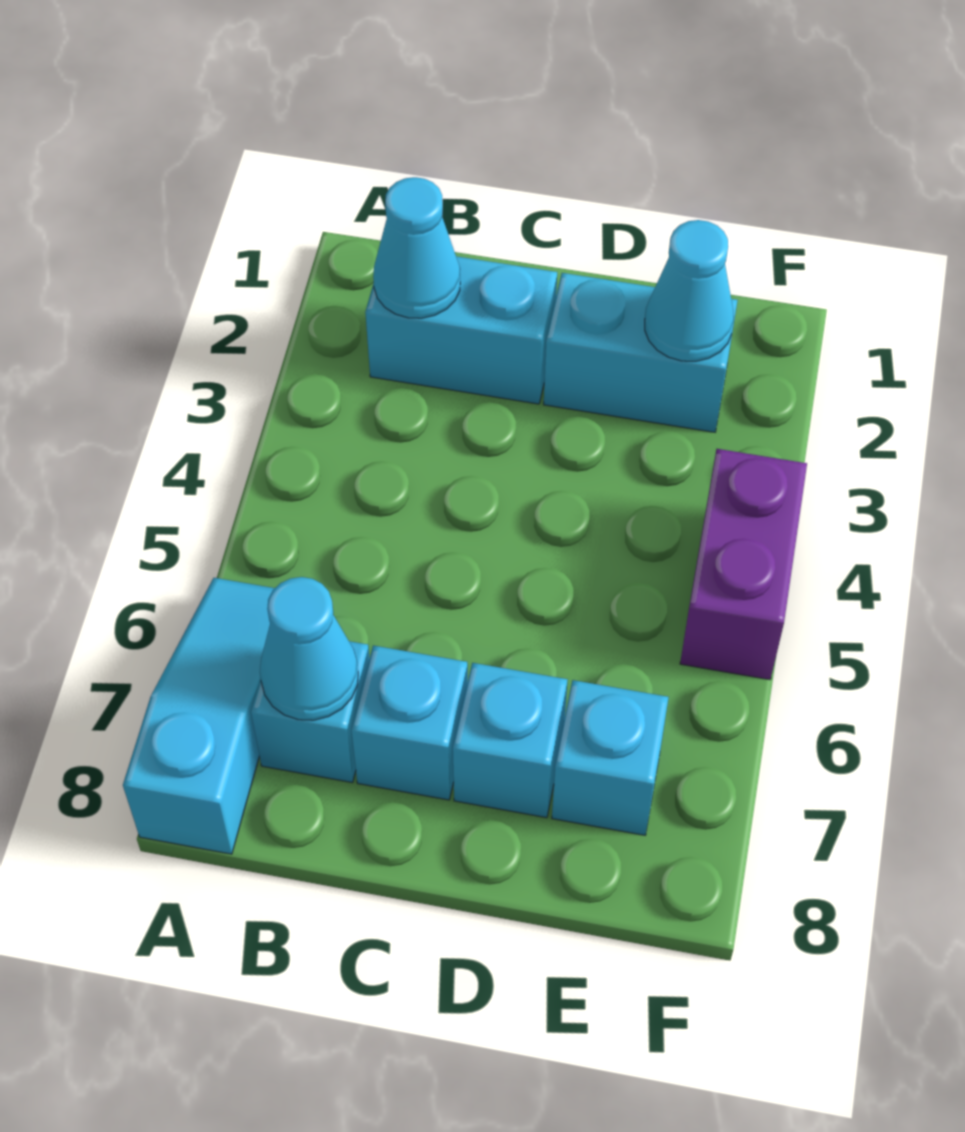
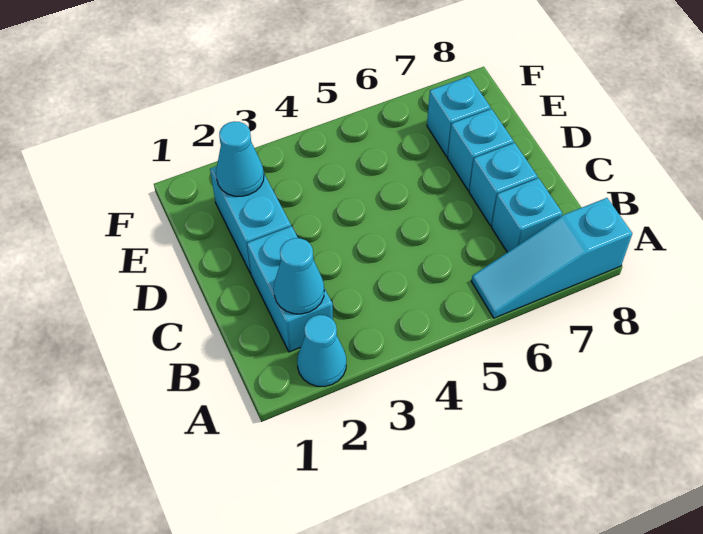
cyan 1x1 cone [260,577,358,720] -> cyan 1x1 cone moved to [297,315,346,387]
purple 1x2 brick [680,449,807,680] -> none

